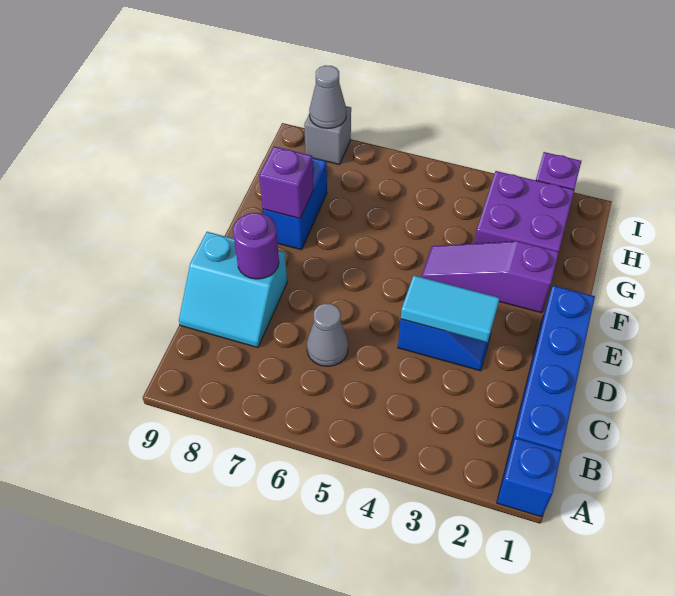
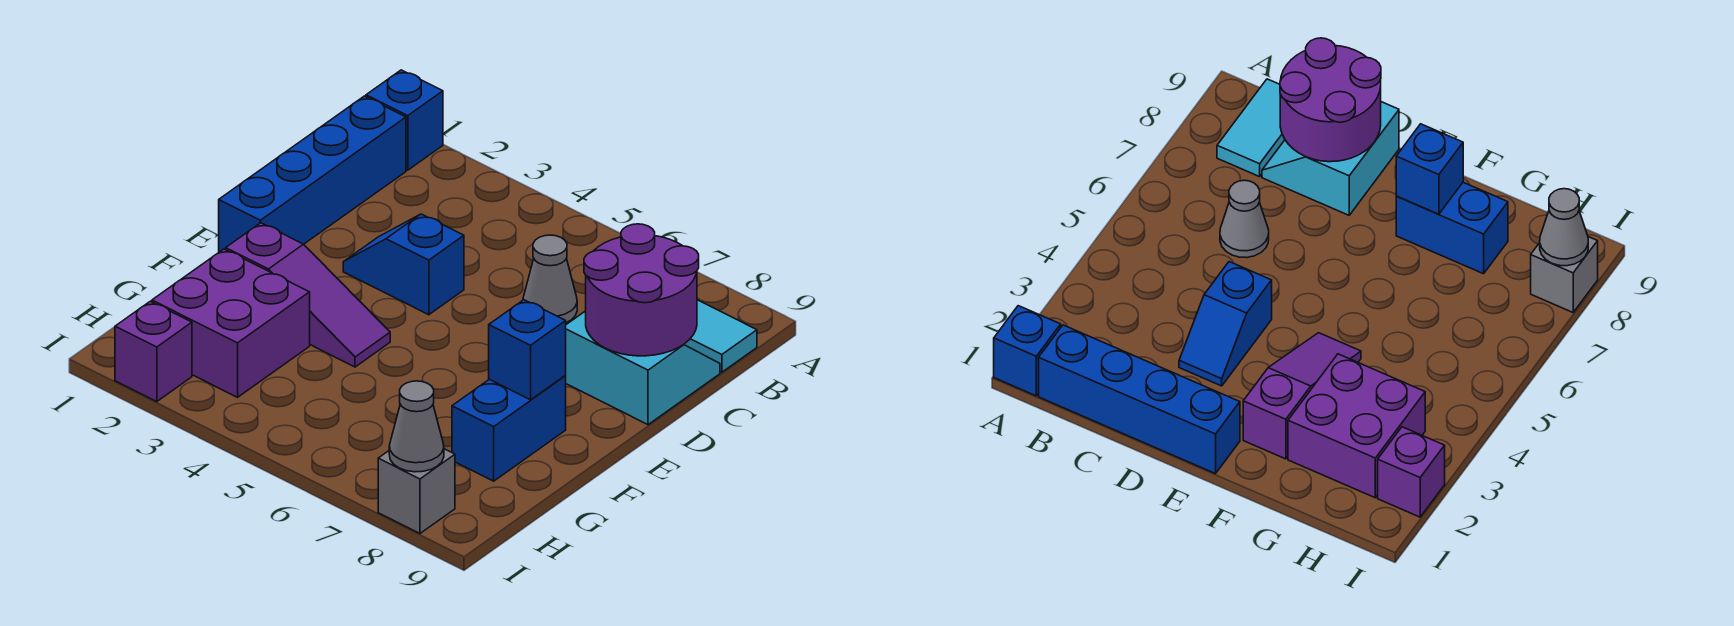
cyan 1x2 tile [401,275,500,342] -> cyan 1x2 tile moved to [684,300,757,372]
purple 1x1 round brick [233,213,279,279] -> purple 2x2 round brick [584,224,699,356]
purple 1x1 brick [259,146,313,219] -> blue 1x1 brick [489,300,566,400]

